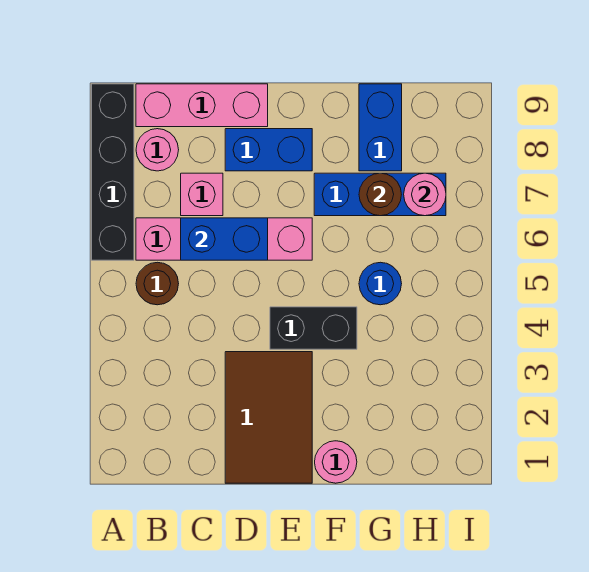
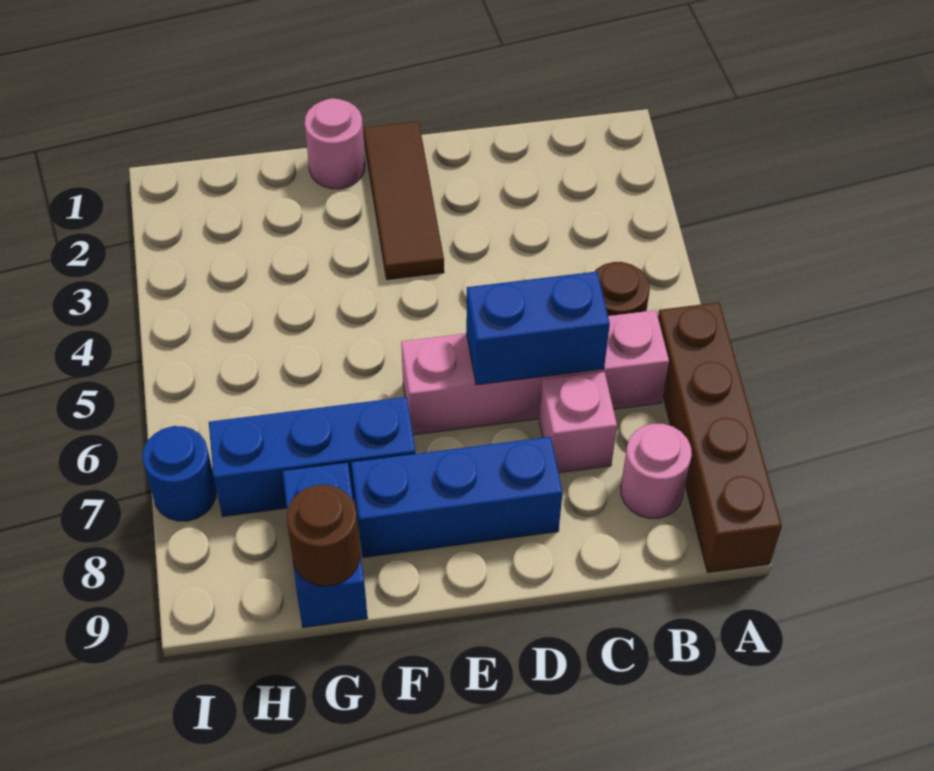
black 1x4 brick [92,84,134,260] -> brown 1x4 brick [658,302,782,573]
pink 1x3 brick [136,84,268,127] -> none
brown 2x3 tile [225,352,312,483] -> brown 1x3 tile [364,121,444,280]
blue 1x2 brick [225,129,312,171] -> blue 1x3 brick [351,437,563,558]
black 1x2 brick [270,307,357,349] -> none
blue 1x1 round brick [359,262,402,305] -> blue 1x1 round brick moved to [142,426,216,521]
brown 1x1 round brick [359,173,401,216] -> brown 1x1 round brick moved to [287,485,360,586]
pink 1x1 round brick [404,173,446,216] -> none

